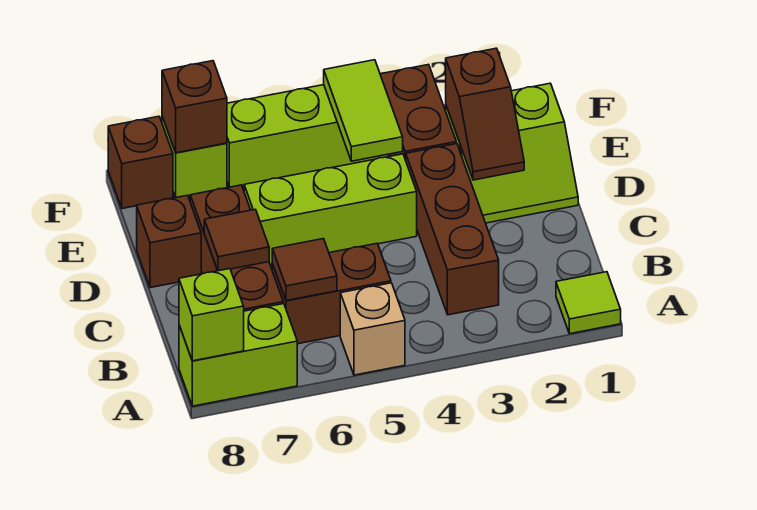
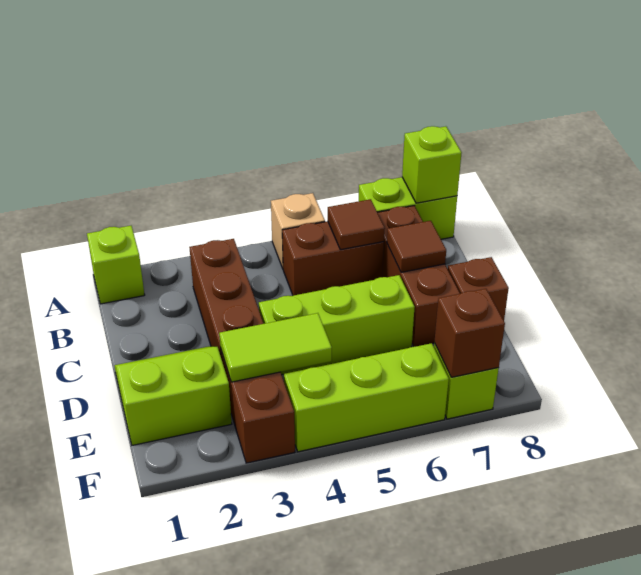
lime 1x1 tile [556,272,621,334] -> lime 1x1 brick [87,226,145,304]
brown 1x2 slope [446,48,524,180] -> none
lime 1x2 tile [324,60,403,161] -> lime 1x2 tile turned to [219,313,332,382]
brown 1x1 brick [108,116,173,209] -> none

